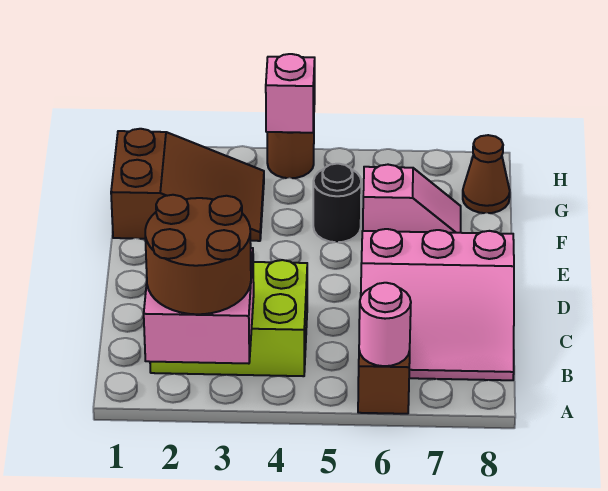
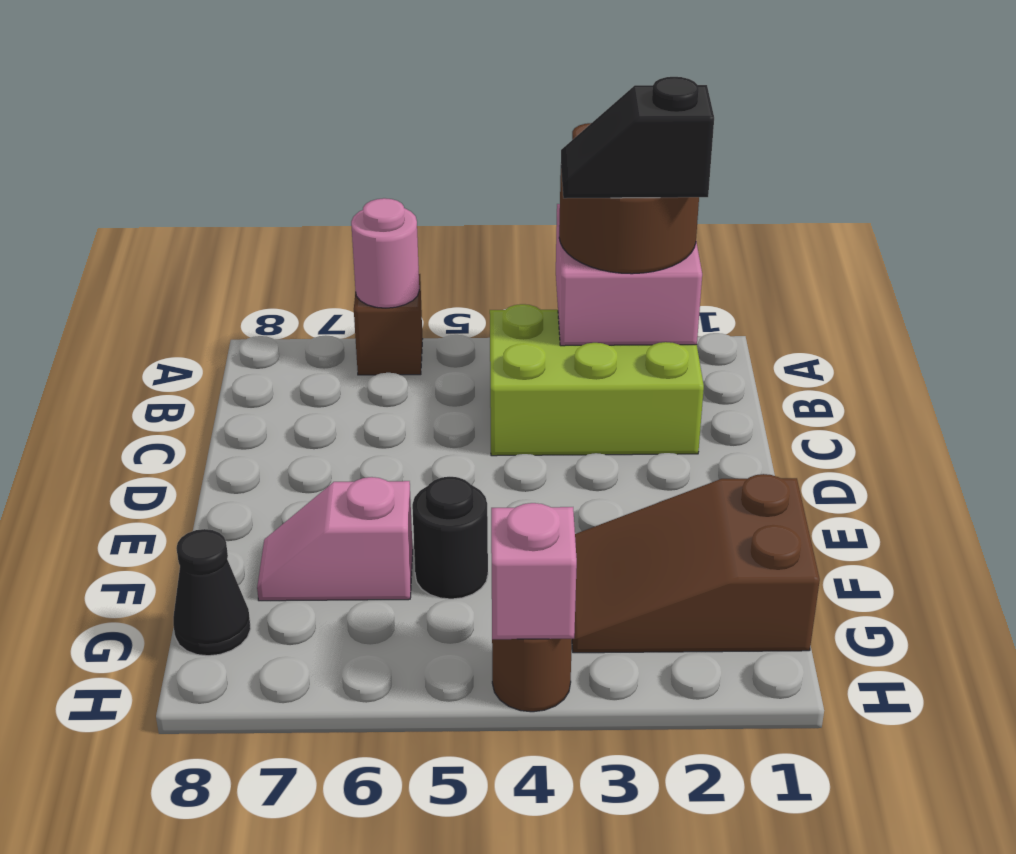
none -> black 1x2 slope [561,77,714,198]
pink 3x3 slope [361,229,514,380] -> none
brown 1x1 cone [463,135,510,213] -> black 1x1 cone [173,529,251,656]

